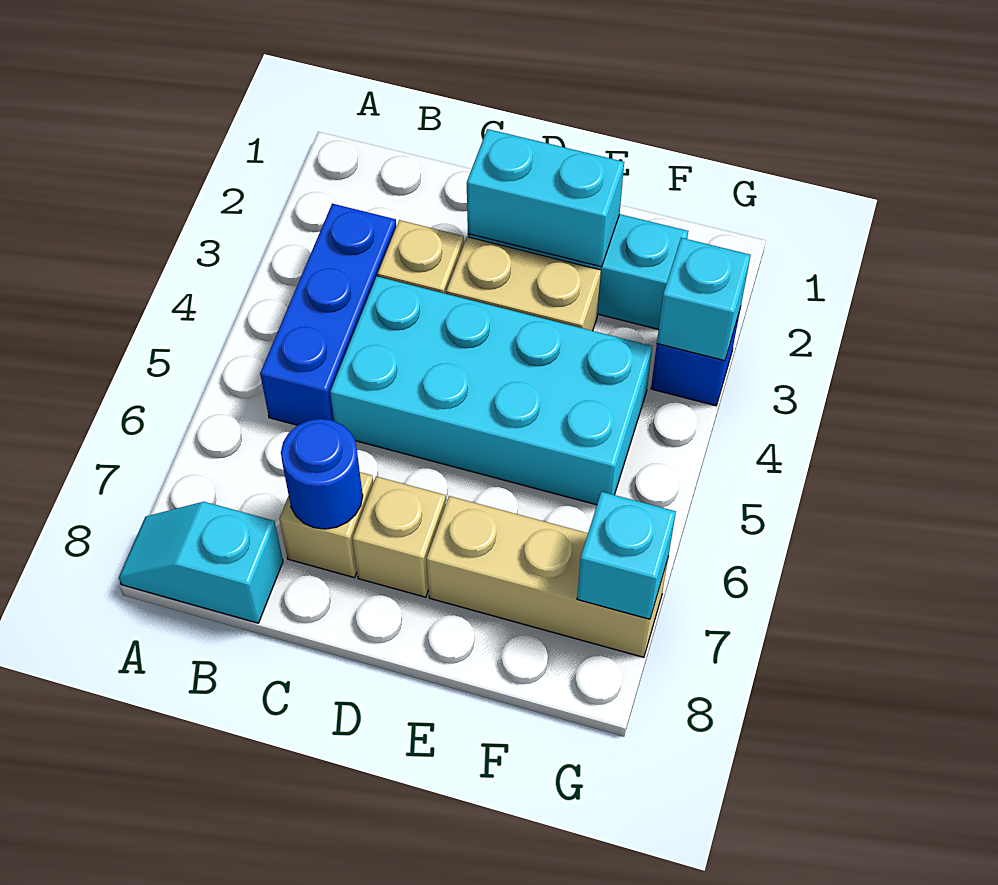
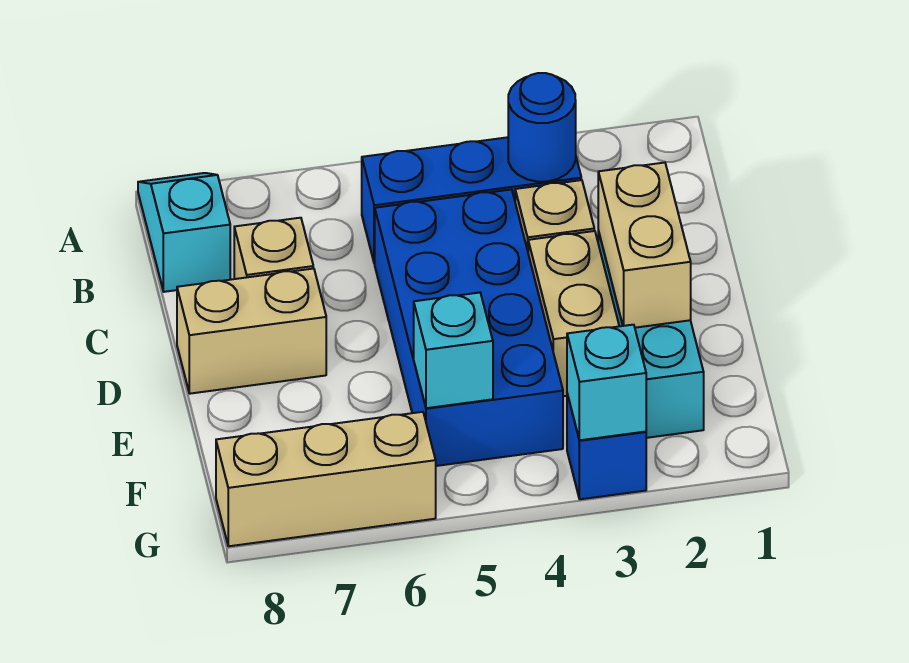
cyan 2x4 brick [330,277,652,505] -> blue 2x4 brick [375,189,563,466]
blue 1x1 round brick [281,419,363,529] -> blue 1x1 round brick moved to [508,73,576,182]
cyan 1x2 brick [467,129,624,267] -> tan 1x2 brick [598,163,691,328]
tan 1x1 brick [353,477,446,597] -> tan 1x2 brick [177,269,326,394]
tan 1x3 brick [427,496,668,657] -> tan 1x3 brick turned to [216,412,436,546]
cyan 1x1 brick [577,492,676,619] -> cyan 1x1 brick moved to [414,293,493,408]

